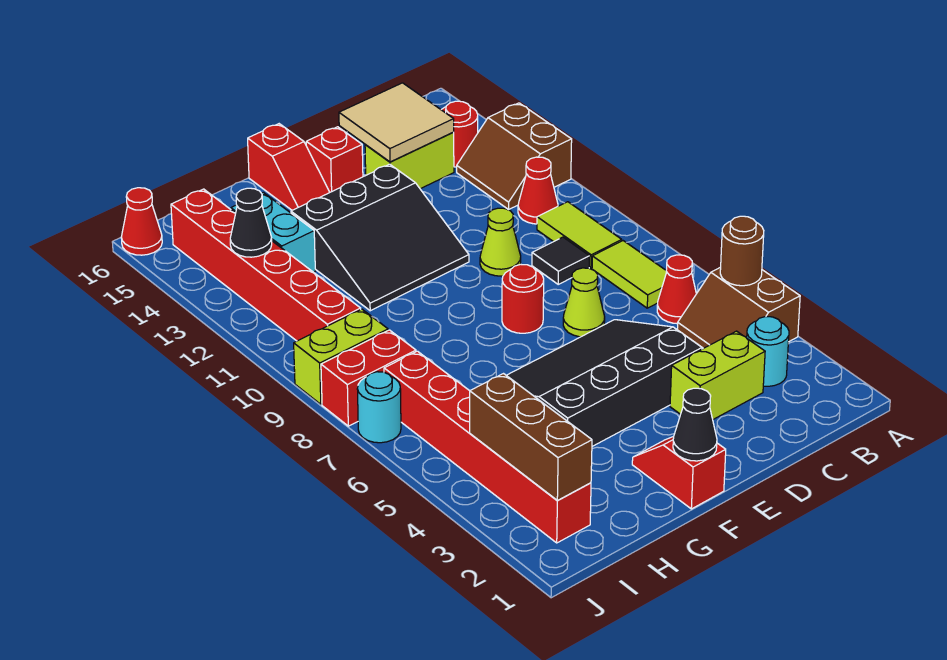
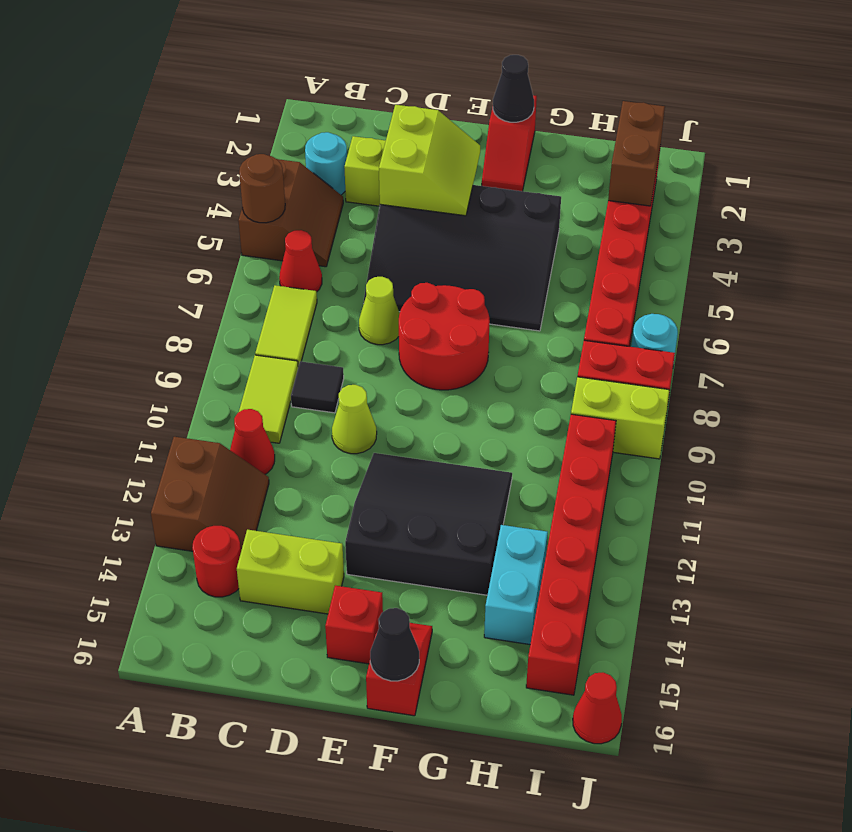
tan 2x2 tile [339,83,454,162] -> none
none -> lime 2x2 slope [379,105,480,216]
red 1x1 round brick [502,264,544,333] -> red 2x2 round brick [399,283,490,390]
brown 1x3 brick [470,374,592,500] -> brown 1x2 brick [608,101,665,206]
black 1x1 cone [230,188,272,257] -> black 1x1 cone moved to [370,608,419,681]

